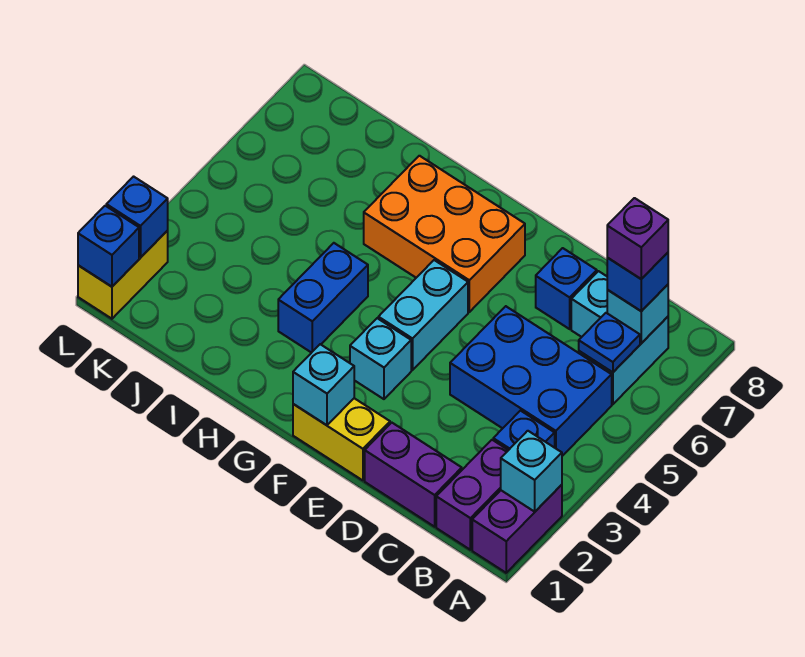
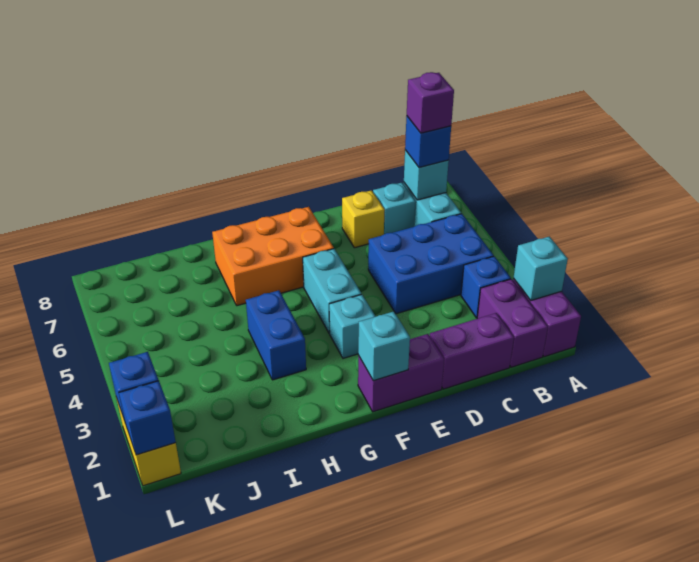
blue 1x1 plate [579,313,640,372] -> none
blue 1x1 brick [536,248,597,329] -> yellow 1x1 brick [342,190,385,248]
yellow 1x2 brick [293,398,390,480] -> purple 1x2 brick [358,334,444,412]

